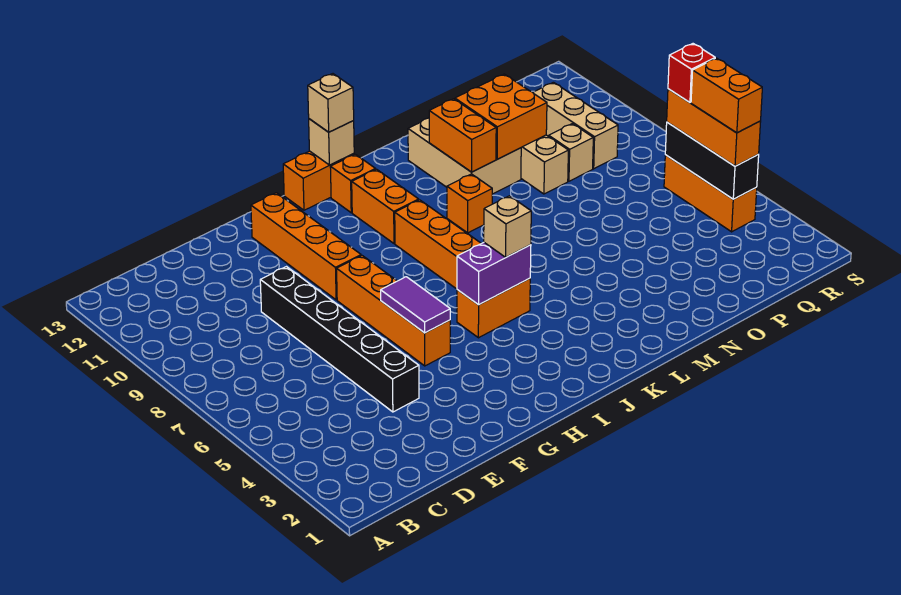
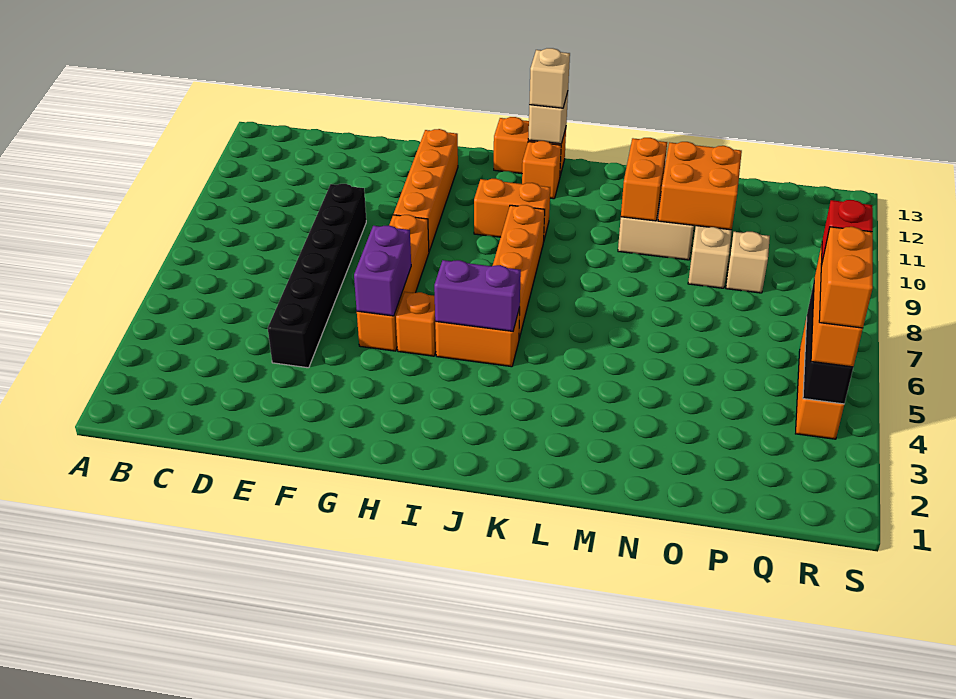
purple 1x2 tile [381,277,450,333] -> purple 1x2 brick [354,225,411,316]
tan 1x1 brick [484,196,531,257] -> none
orange 1x2 brick [352,169,419,244] -> orange 1x2 brick turned to [474,178,550,242]
orange 1x1 brick [447,174,492,233] -> orange 1x1 brick moved to [396,292,436,356]
tan 1x3 brick [533,82,618,169] -> none

